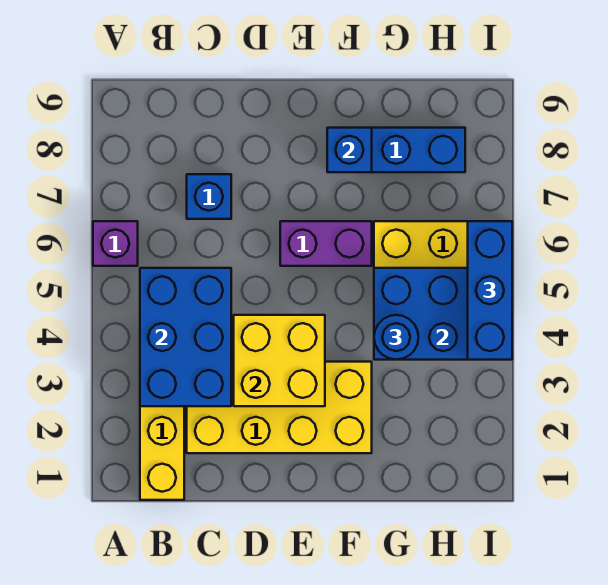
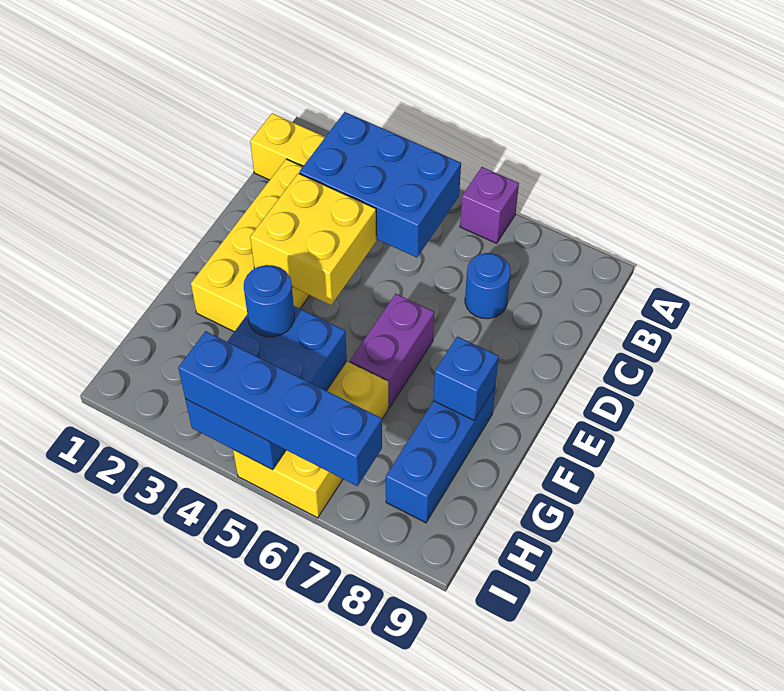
blue 1x1 brick [187,174,231,219] -> blue 1x1 round brick [465,253,510,319]
blue 1x3 brick [468,221,512,360] -> blue 1x4 brick [178,331,382,486]

